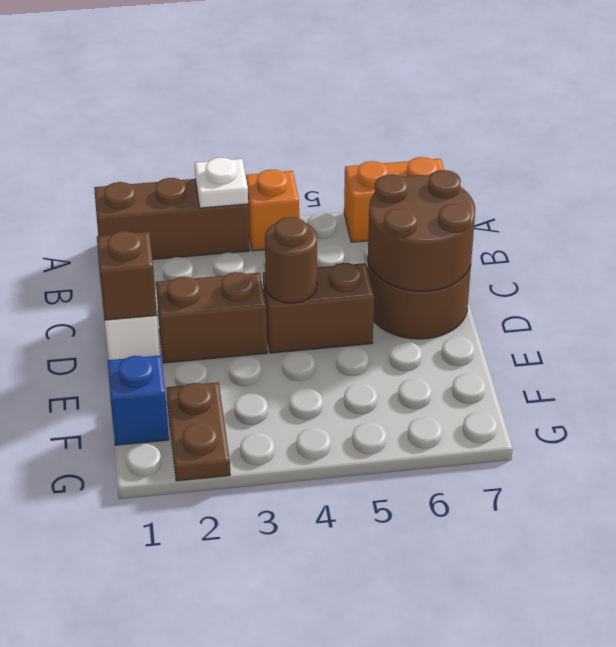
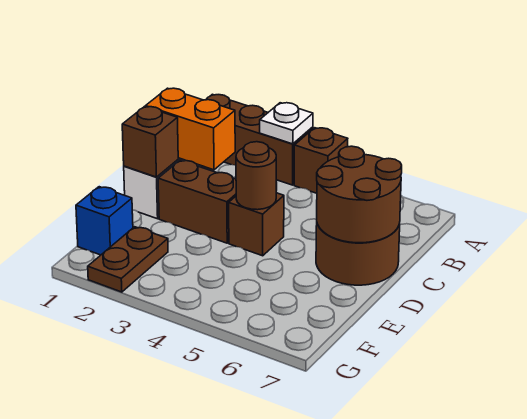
orange 1x1 brick [246,170,299,251] -> brown 1x1 brick [294,128,348,193]
orange 1x2 brick [344,157,444,242] -> orange 1x2 brick moved to [146,88,235,170]
brown 1x2 brick [263,263,374,353] -> brown 1x1 brick [229,193,284,256]

